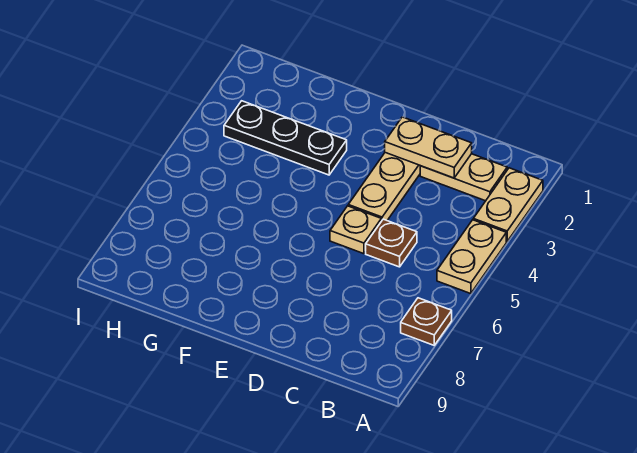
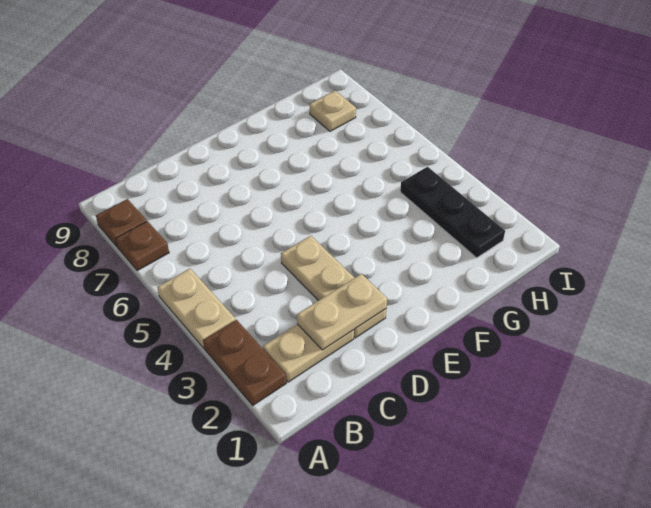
tan 1x2 plate [473,168,543,241] -> brown 1x2 plate [203,320,286,405]
brown 1x1 plate [366,219,417,267] -> brown 1x1 plate moved to [96,199,147,247]
tan 1x1 plate [330,206,381,254] -> tan 1x1 plate moved to [309,91,356,131]
black 1x3 plate [224,101,347,175] -> black 1x3 plate turned to [400,167,505,258]

